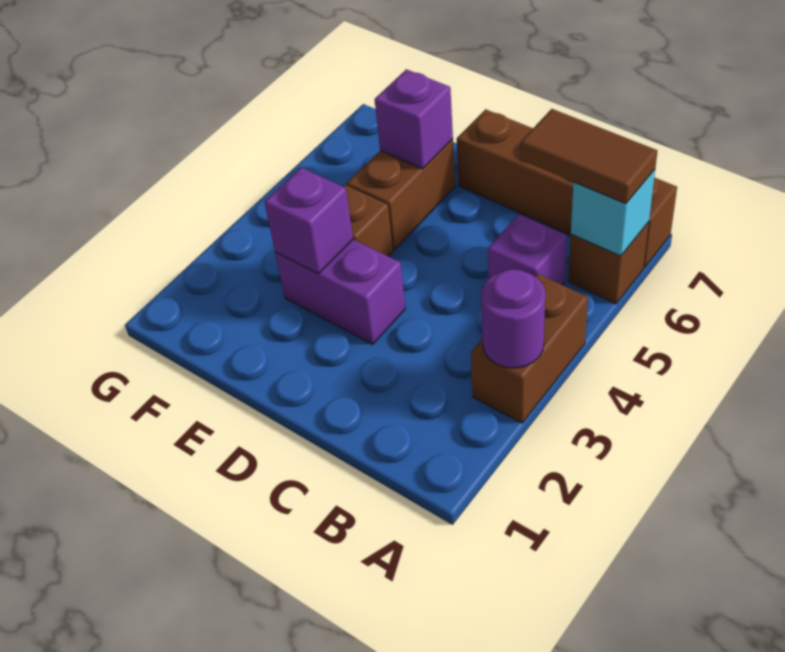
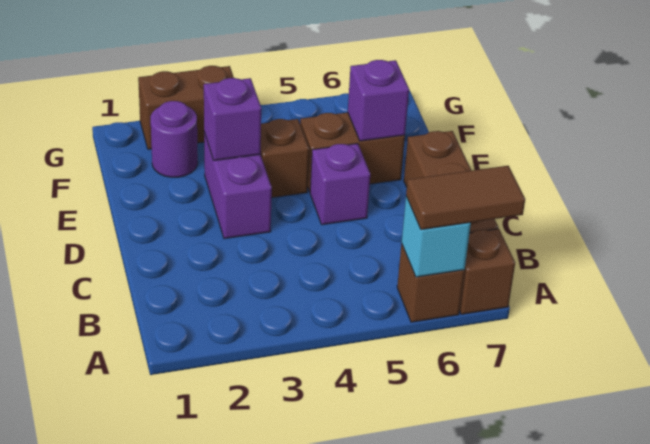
brown 1x2 brick [471,274,588,423] -> brown 1x2 brick moved to [138,66,234,149]
purple 1x1 round brick [481,269,545,368] -> purple 1x1 round brick moved to [151,101,198,177]
brown 1x2 tile [521,109,657,204] -> brown 1x2 tile turned to [406,166,525,230]
purple 1x1 brick [488,214,567,285] -> purple 1x1 brick moved to [310,144,370,225]

